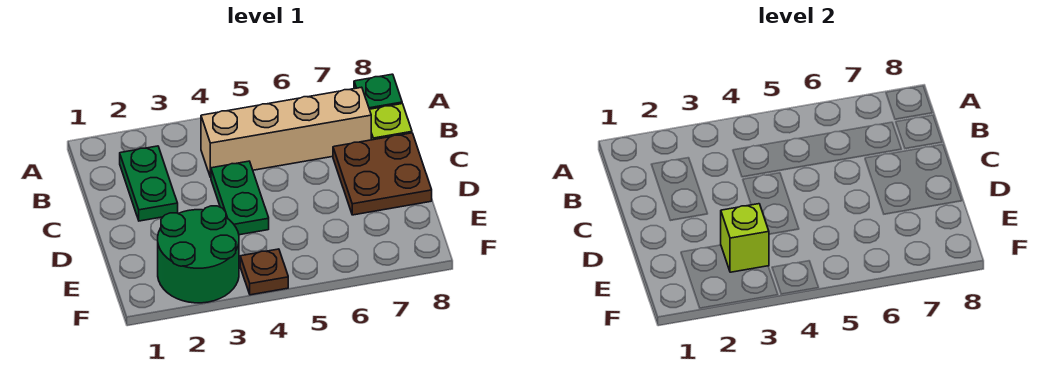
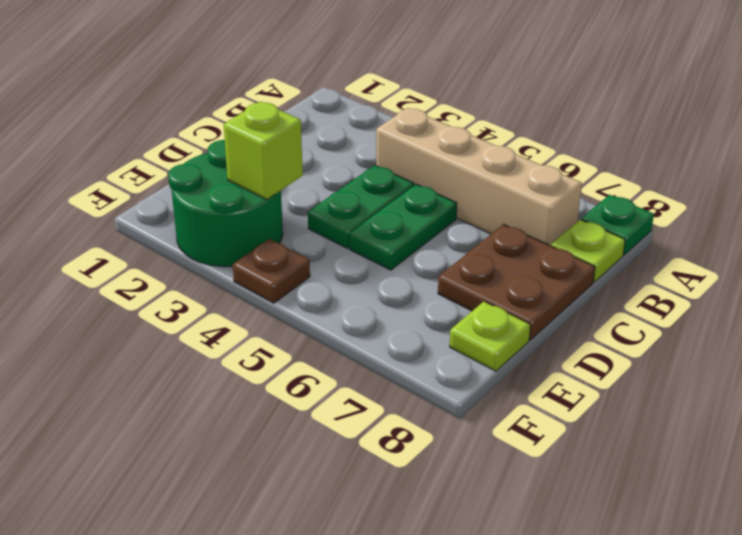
green 1x2 plate [120,146,178,221] -> green 1x2 plate moved to [350,184,457,270]
none -> lime 1x1 plate [450,301,530,371]

